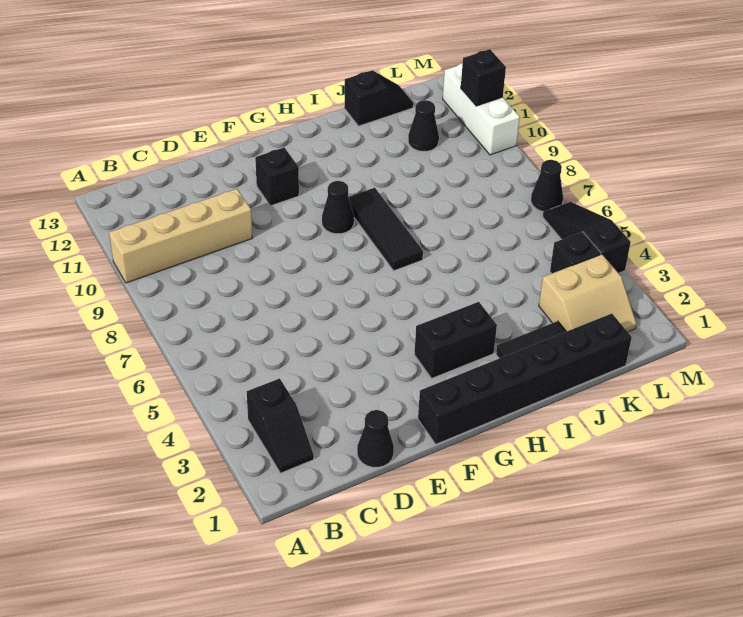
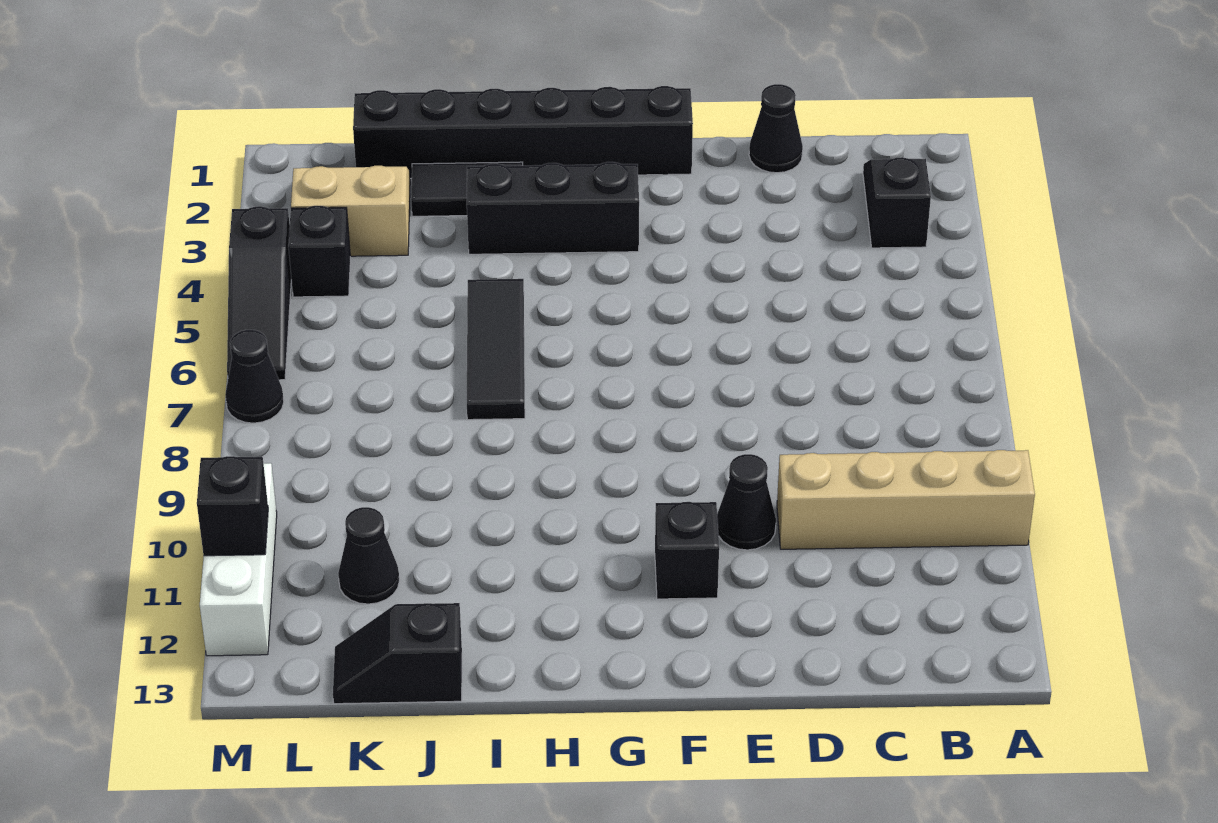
black 1x2 brick [414,302,497,378] -> black 1x3 brick [467,162,639,254]
black 1x1 cone [322,181,354,234] -> black 1x1 cone moved to [717,454,776,550]
black 1x3 tile [349,188,423,271] -> black 1x3 tile moved to [467,279,525,420]

